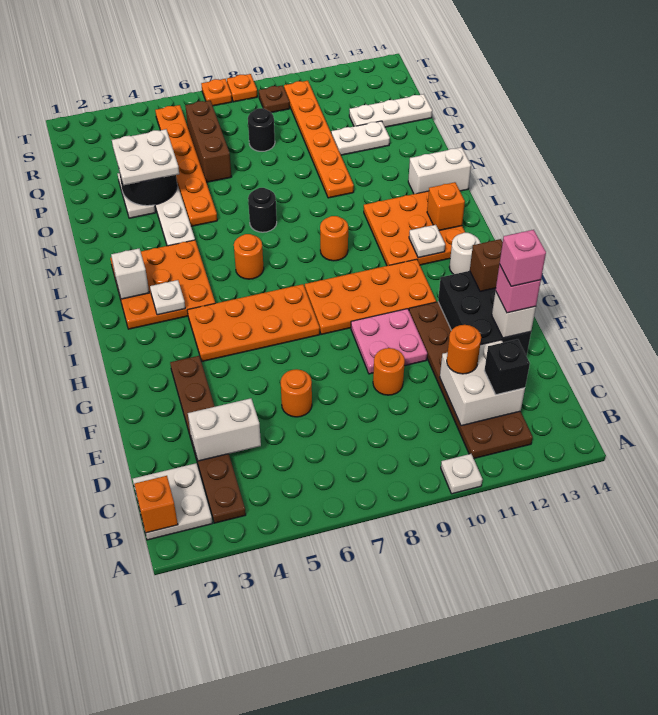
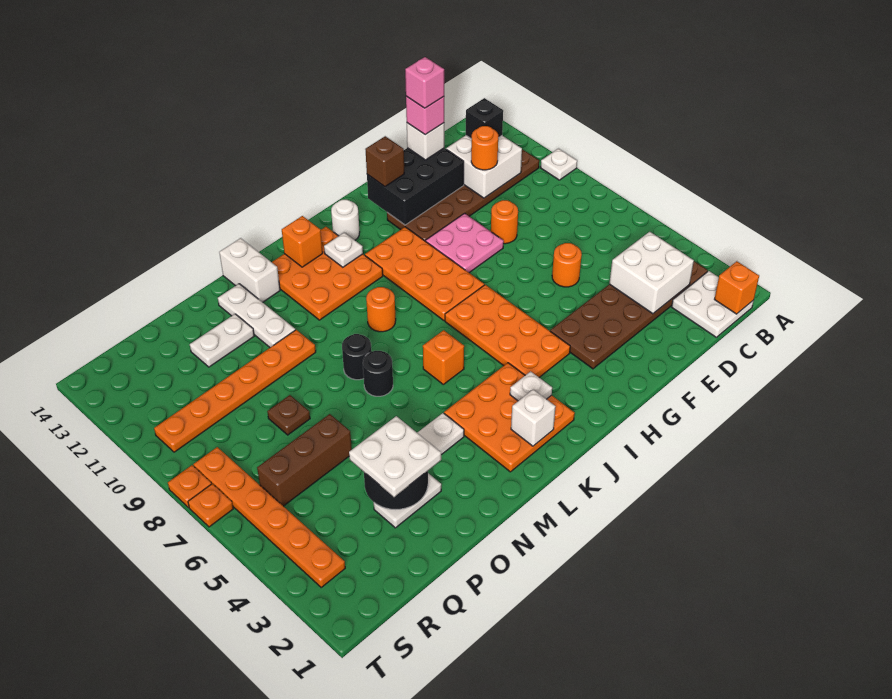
brown 1x6 plate [170,356,246,523] -> brown 2x6 plate [550,261,708,369]
white 1x2 brick [188,398,261,461] -> white 2x2 brick [609,232,694,314]
orange 1x1 round brick [234,234,264,279] -> orange 1x1 brick [423,330,464,384]
orange 1x6 plate [155,105,217,226] -> orange 1x6 plate turned to [193,447,345,587]
white 1x2 plate [331,121,390,155] -> white 1x2 plate turned to [190,314,254,367]
black 1x1 round brick [248,108,275,151] -> black 1x1 round brick moved to [342,334,372,380]
white 1x3 plate [349,94,432,127] -> white 1x3 plate moved to [218,284,295,347]
brown 1x1 plate [259,85,290,113] -> brown 1x1 plate moved to [267,395,310,435]

